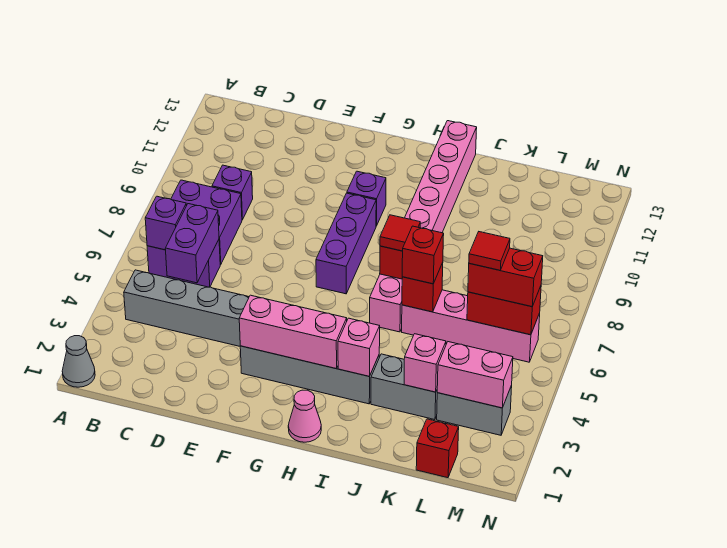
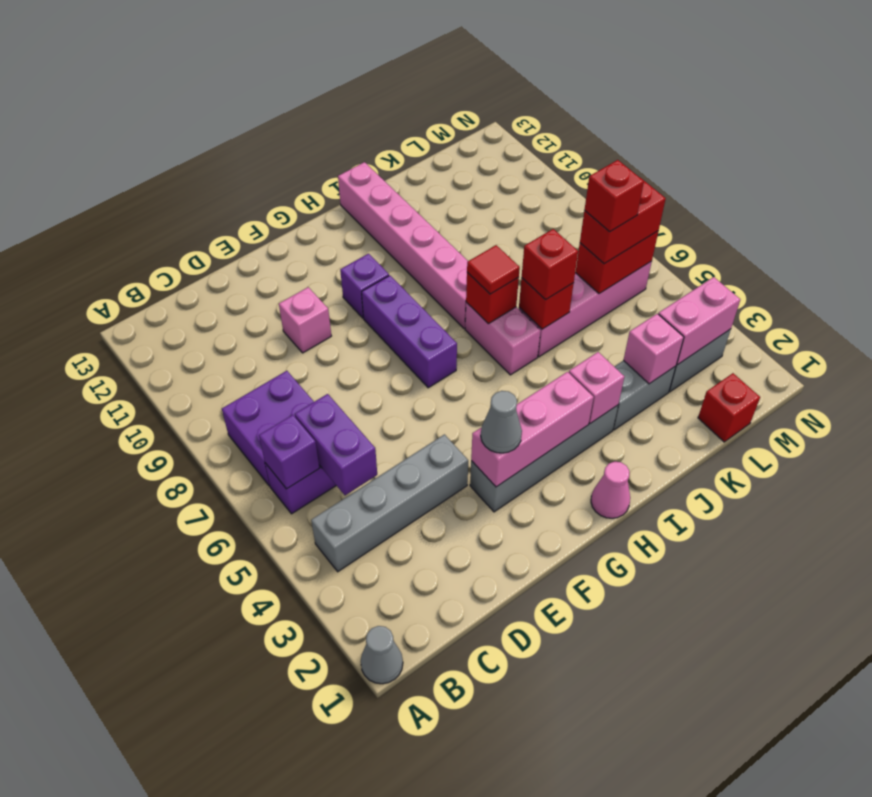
purple 1x1 brick [212,165,253,220] -> none
none -> pink 1x1 brick [279,287,331,353]
none -> grey 1x1 cone [481,391,522,453]
red 1x1 tile [469,232,510,270] -> red 1x1 brick [585,160,644,231]

